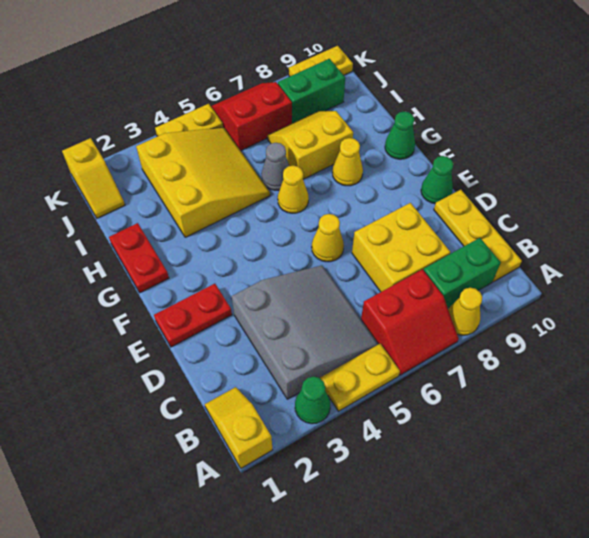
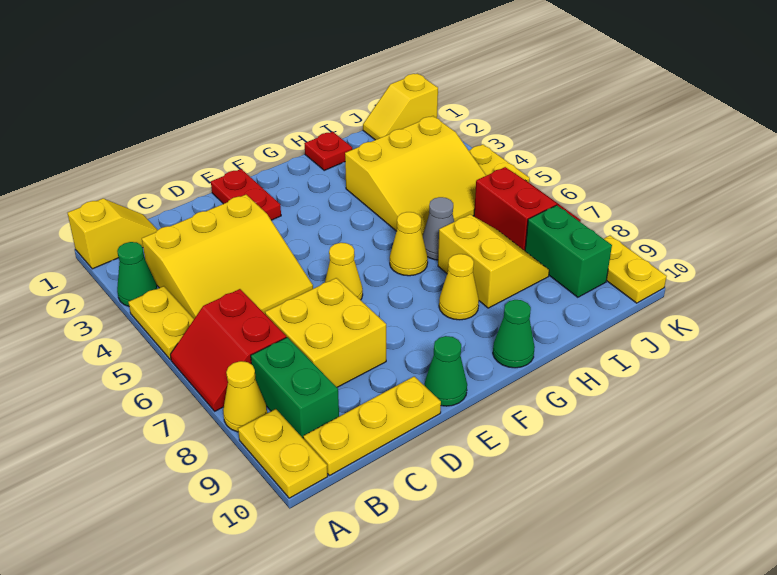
none -> yellow 1x2 plate [238,409,328,498]
grey 3x3 slope [232,265,378,399] -> yellow 3x3 slope [142,195,313,319]
red 1x2 plate [109,223,169,293] -> red 1x1 plate [304,132,352,170]

